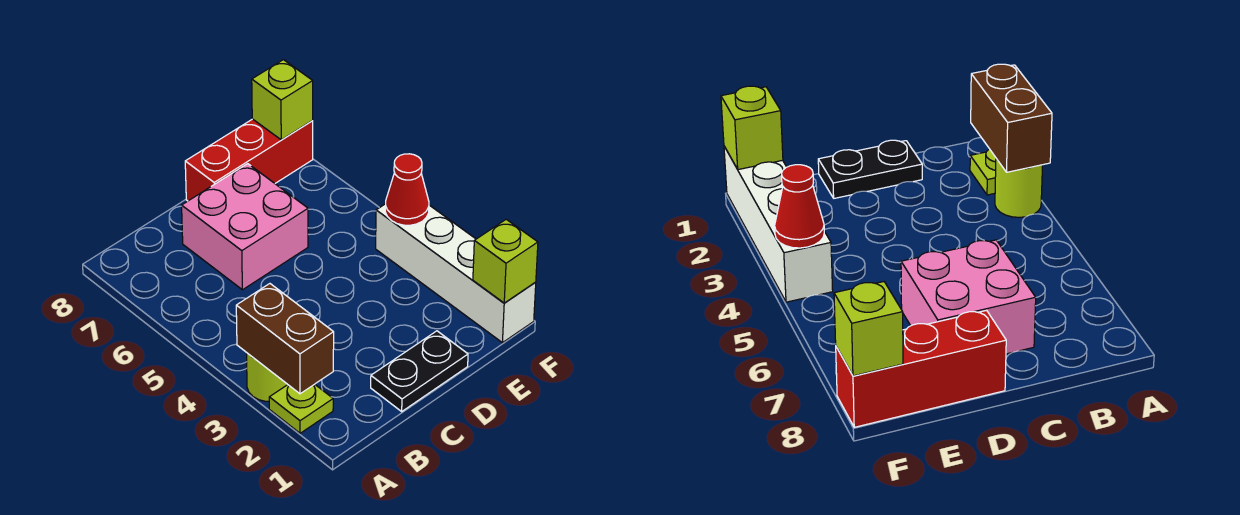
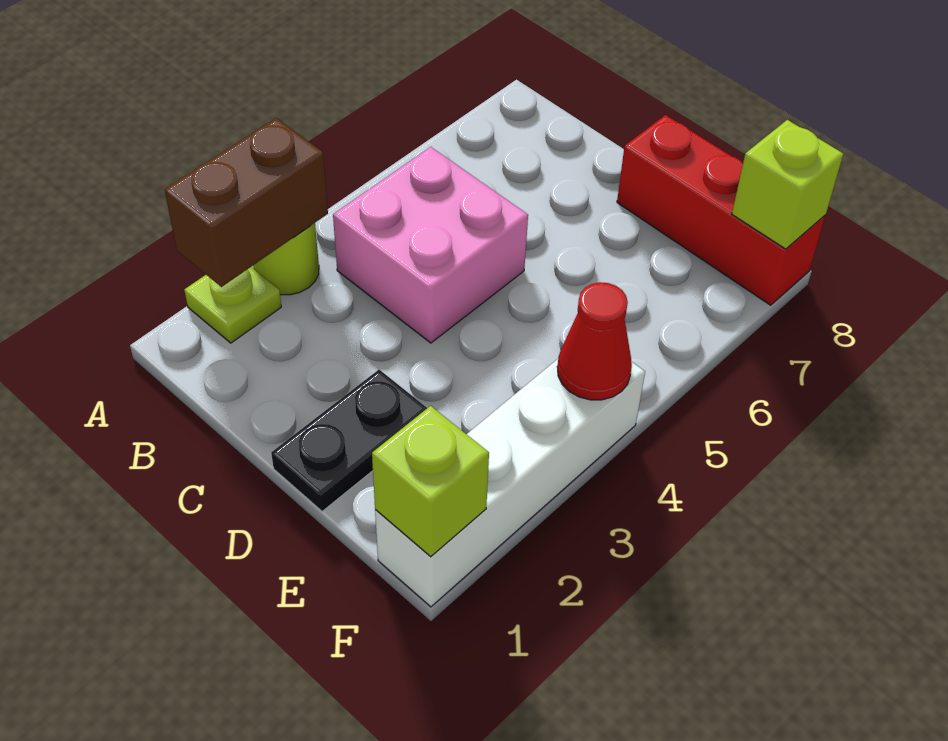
black 1x2 plate [371,331,468,411] -> black 1x2 plate turned to [271,370,427,512]
pink 2x2 brick [182,164,308,290] -> pink 2x2 brick moved to [333,147,528,343]

